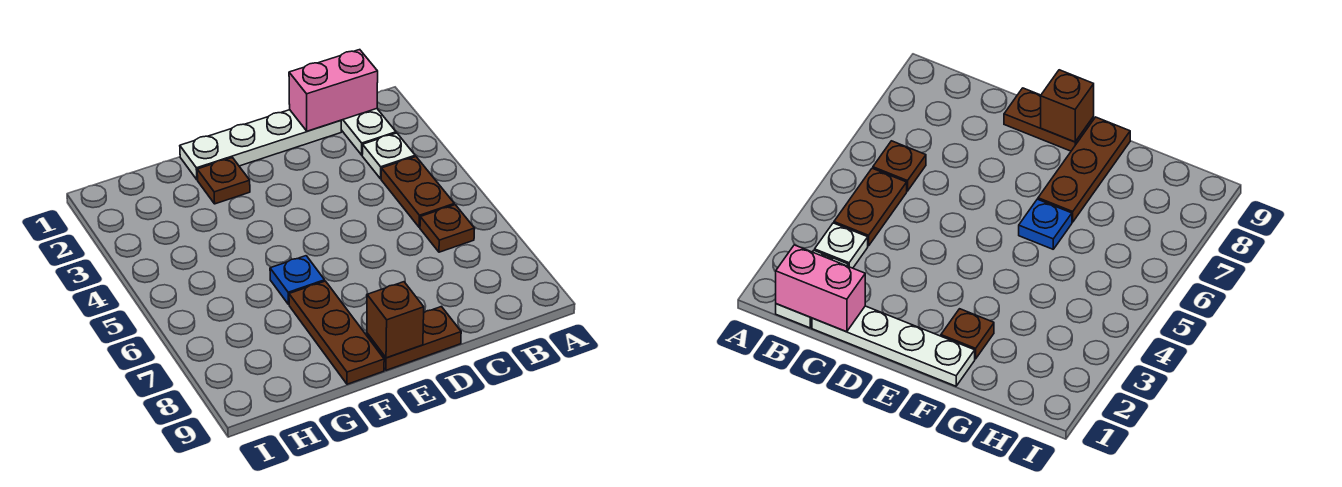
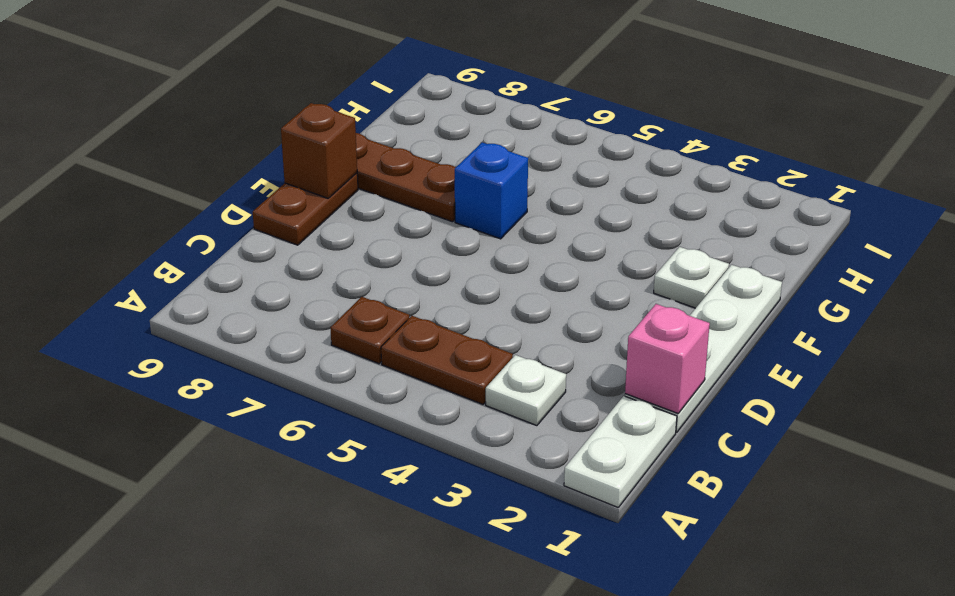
white 1x2 plate [341,109,396,155] -> white 1x2 plate turned to [564,396,677,507]
pink 1x2 brick [289,50,378,131] -> pink 1x1 brick [625,304,710,413]
brown 1x1 plate [197,158,250,204] -> white 1x1 plate [654,247,729,308]
blue 1x1 plate [270,256,325,304] -> blue 1x1 brick [455,142,528,239]

